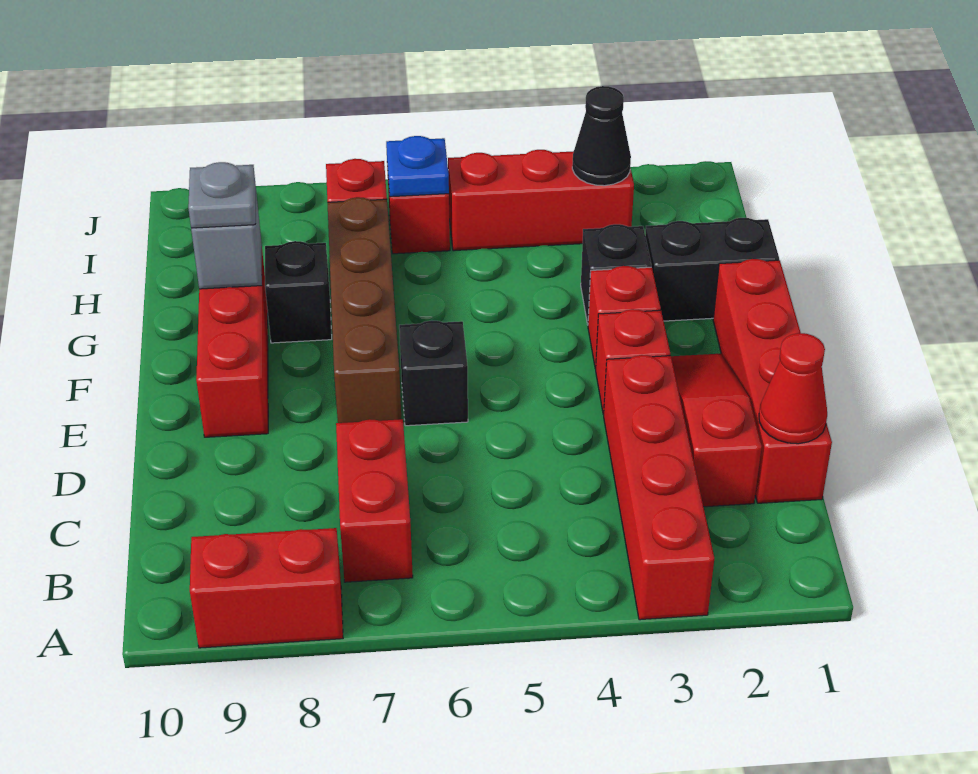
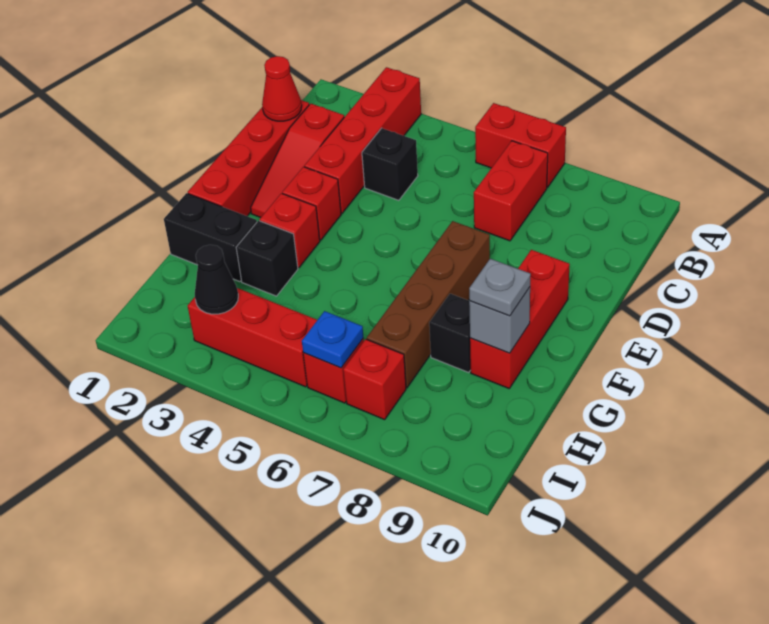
red 1x2 brick [190,528,343,648] -> red 1x2 brick moved to [475,103,566,188]
black 1x1 brick [399,320,468,426] -> black 1x1 brick moved to [362,128,418,200]

